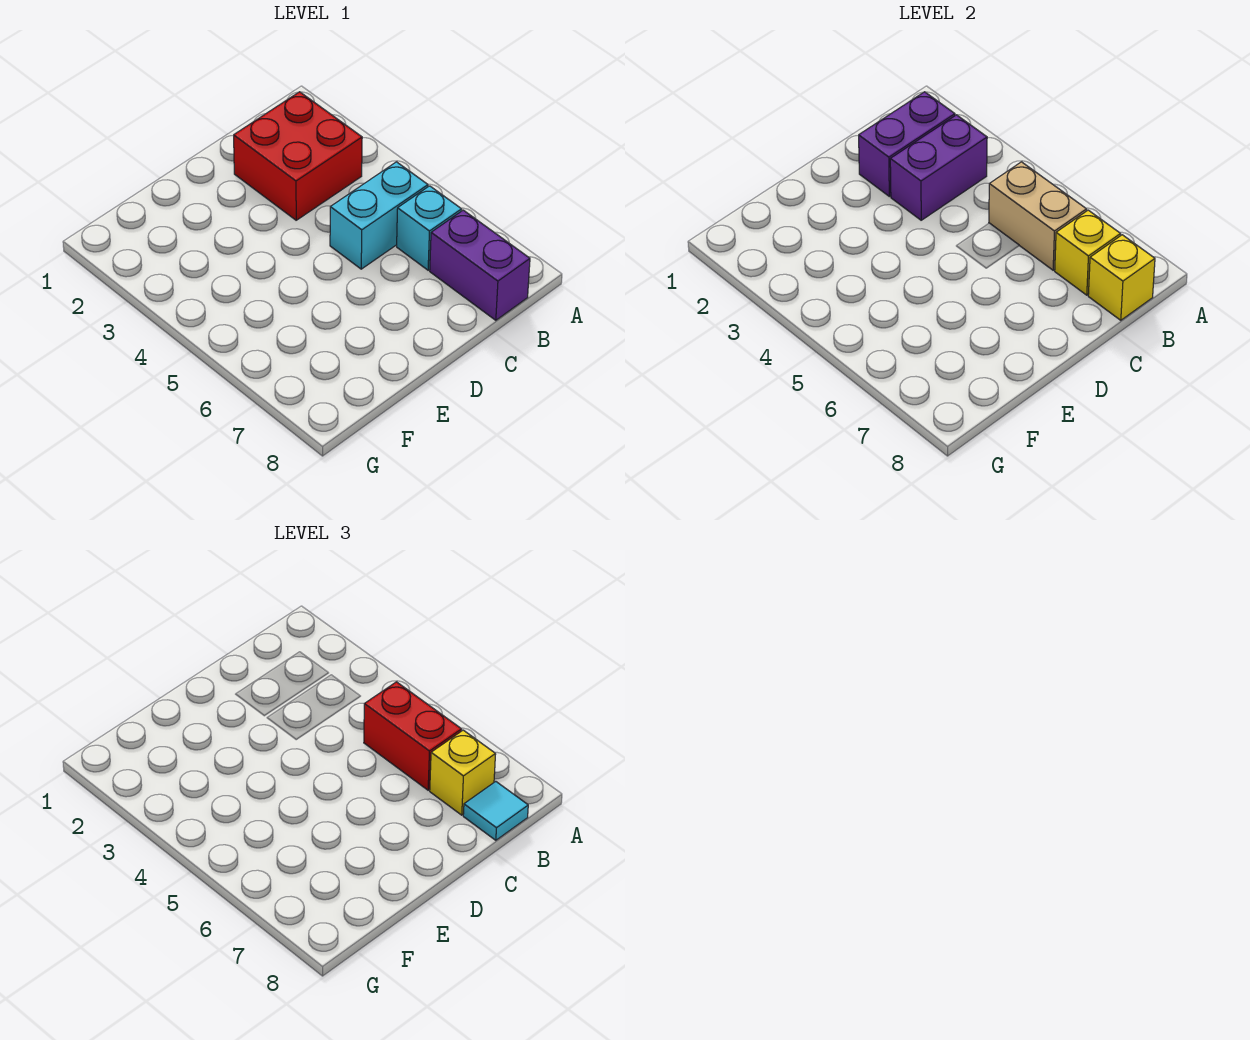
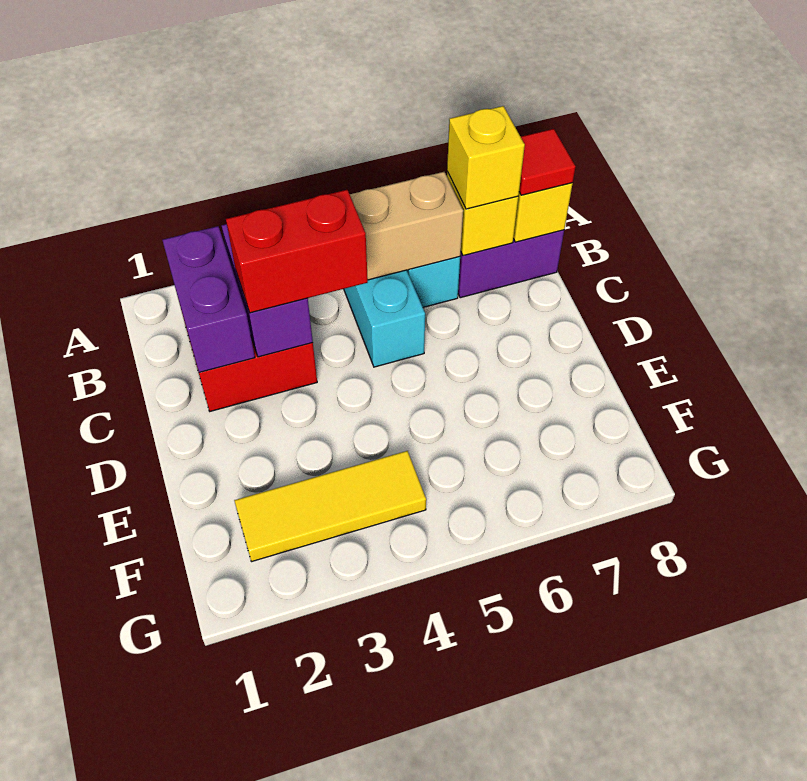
red 1x2 brick [364,682,462,790] -> red 1x2 brick moved to [226,190,368,313]
cyan 1x1 tile [463,781,528,840] -> red 1x1 tile [519,129,576,195]
none -> yellow 1x3 tile [234,451,426,562]

